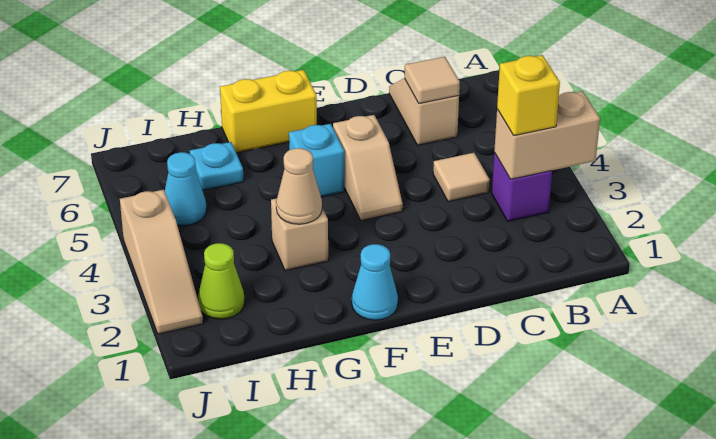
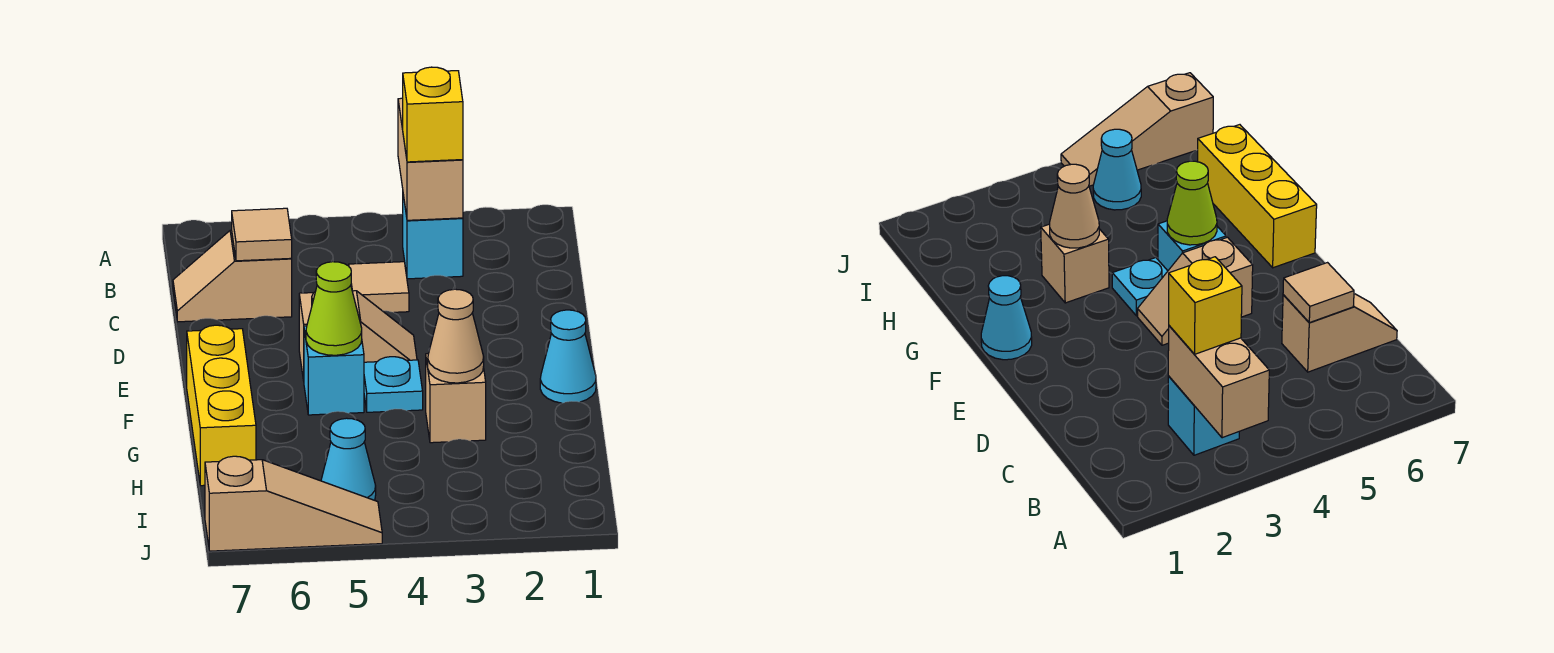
purple 1x1 brick [492,153,552,221] -> cyan 1x1 brick [403,195,463,279]
yellow 1x2 brick [220,70,317,153] -> yellow 1x3 brick [187,325,256,486]
cyan 1x1 plate [190,142,244,190] -> cyan 1x1 plate moved to [364,357,423,412]
lime 1x1 cone [198,243,245,319] -> lime 1x1 cone moved to [306,262,362,355]
tan 1x3 slope [120,190,203,334] -> tan 1x3 slope moved to [205,456,382,551]

